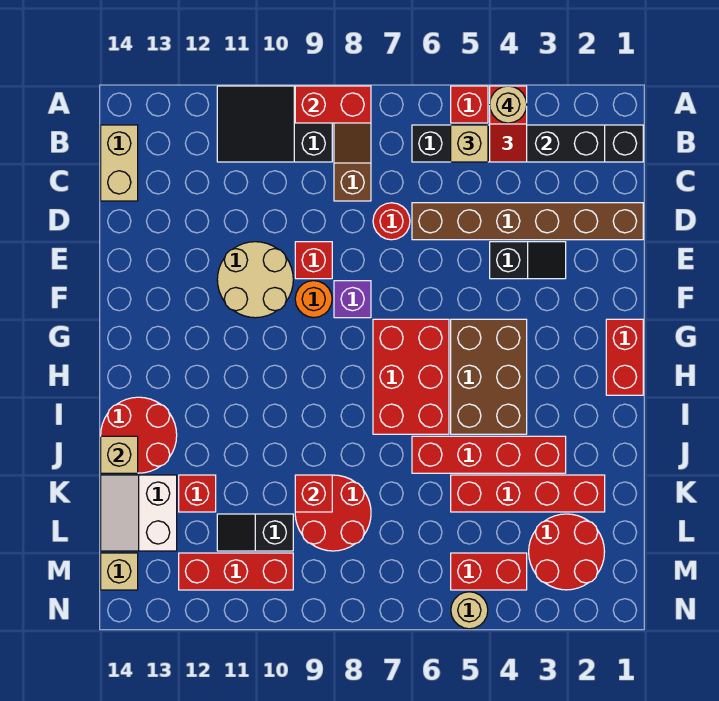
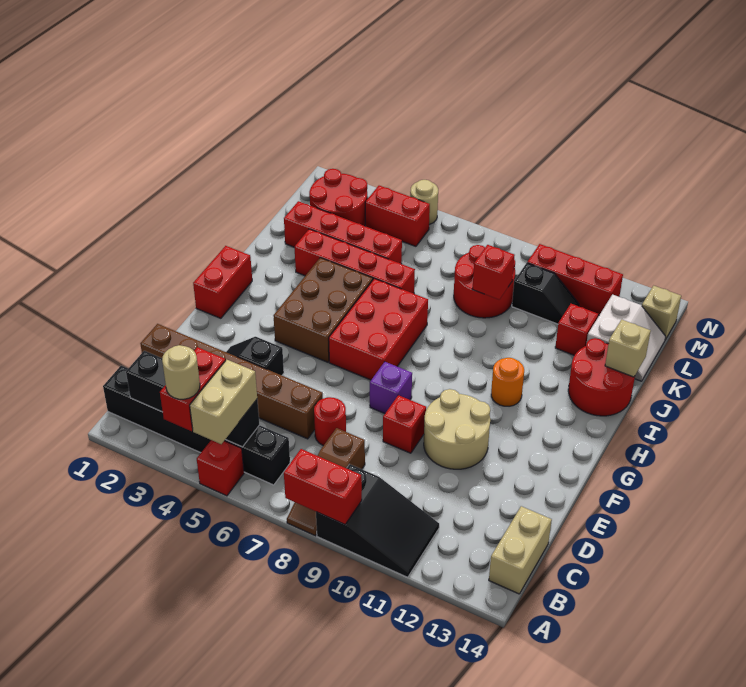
red 1x2 slope [490,86,527,162] -> red 1x2 brick [160,347,226,431]
tan 1x1 brick [451,125,488,162] -> tan 1x2 brick [190,360,257,444]
orange 1x1 round brick [295,281,332,318] -> orange 1x1 round brick moved to [491,358,524,406]

